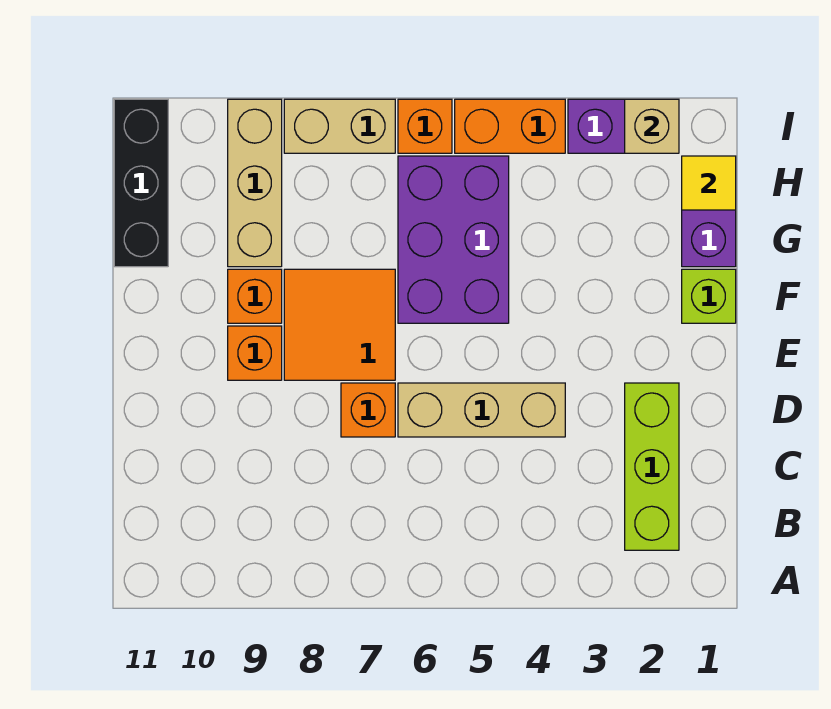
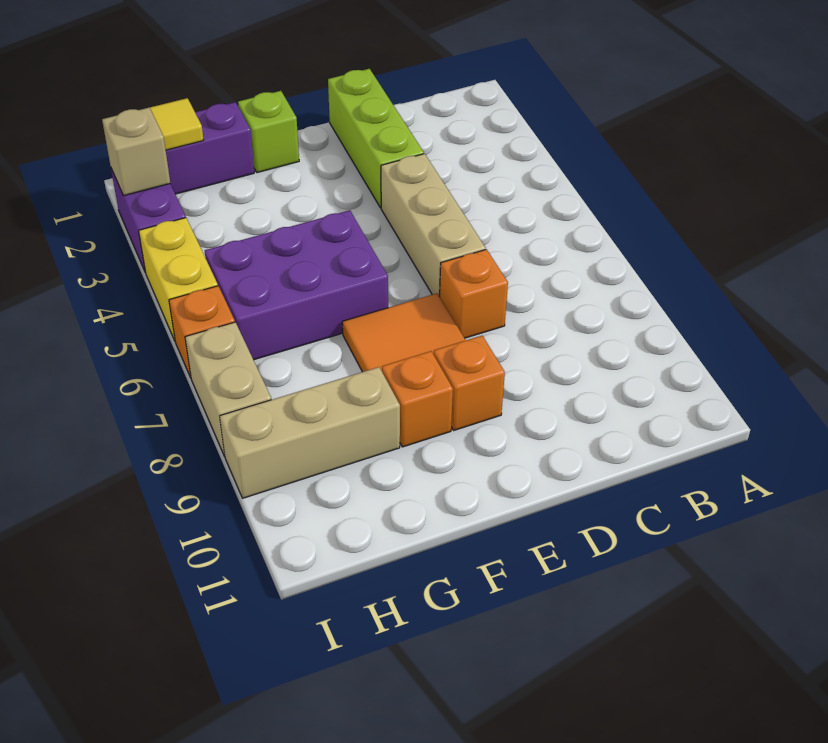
lime 1x3 brick [625,383,679,550] -> lime 1x3 brick turned to [328,69,424,208]
black 1x3 brick [114,99,168,267] -> none
orange 1x2 brick [455,99,565,153] -> yellow 1x2 brick [139,218,218,340]

